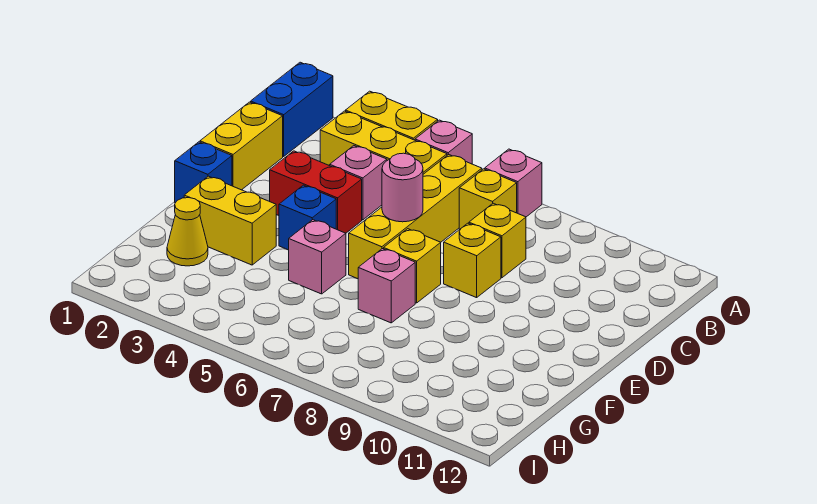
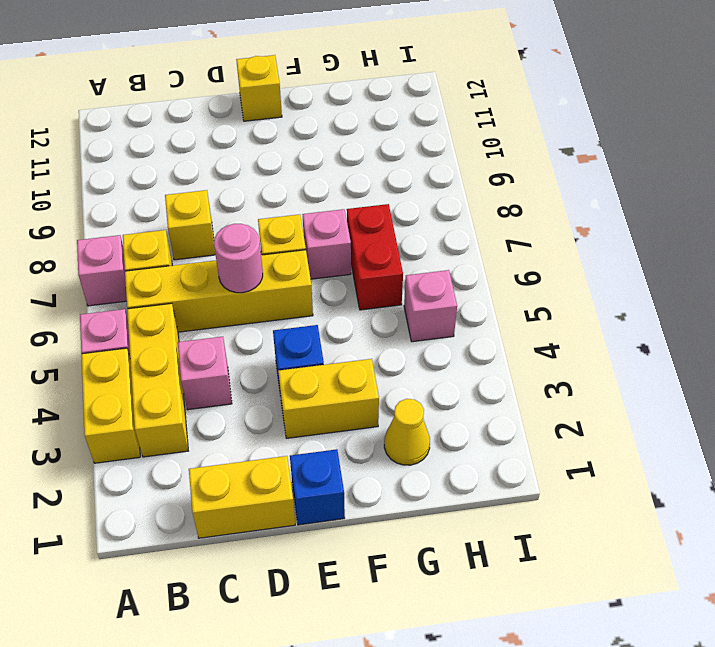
blue 1x2 brick [251,62,333,157] -> none
red 1x2 brick [270,151,362,233] -> red 1x2 brick moved to [347,204,403,310]
yellow 1x1 brick [444,223,501,298] -> yellow 1x1 brick moved to [236,55,282,121]
yellow 1x2 brick [184,176,276,265] -> yellow 1x2 brick turned to [278,359,379,438]
pink 1x1 brick [289,220,346,294] -> pink 1x1 brick moved to [404,270,457,342]

